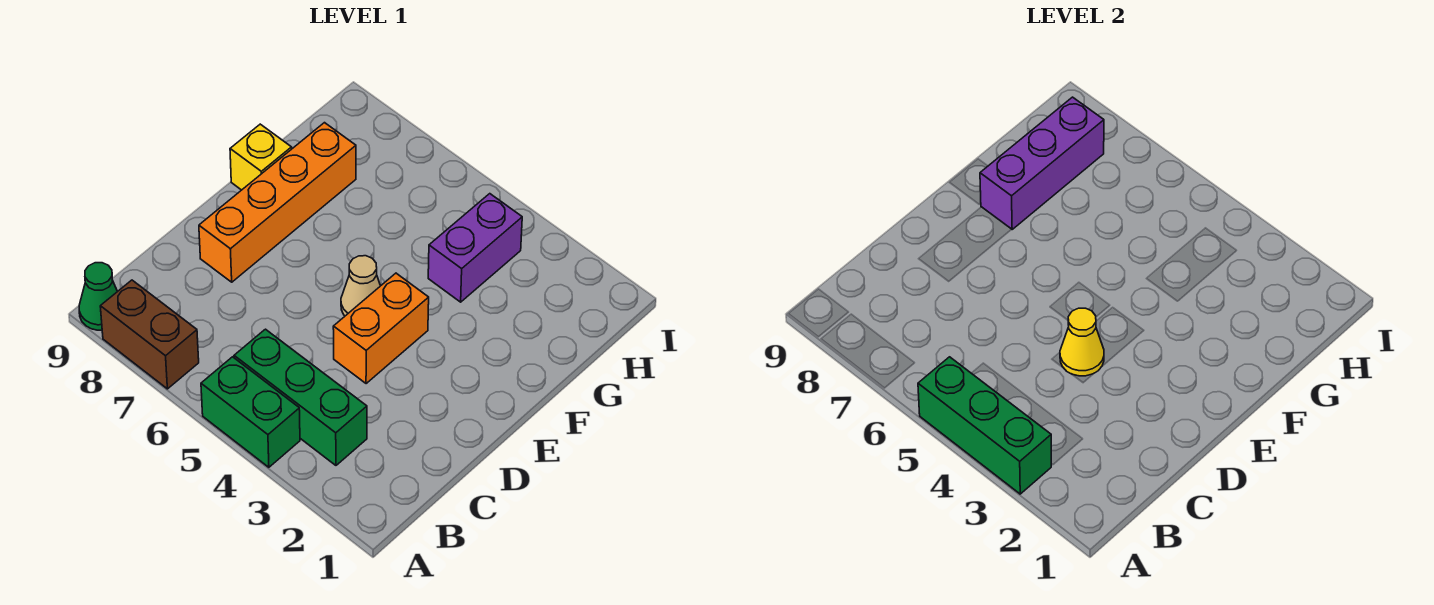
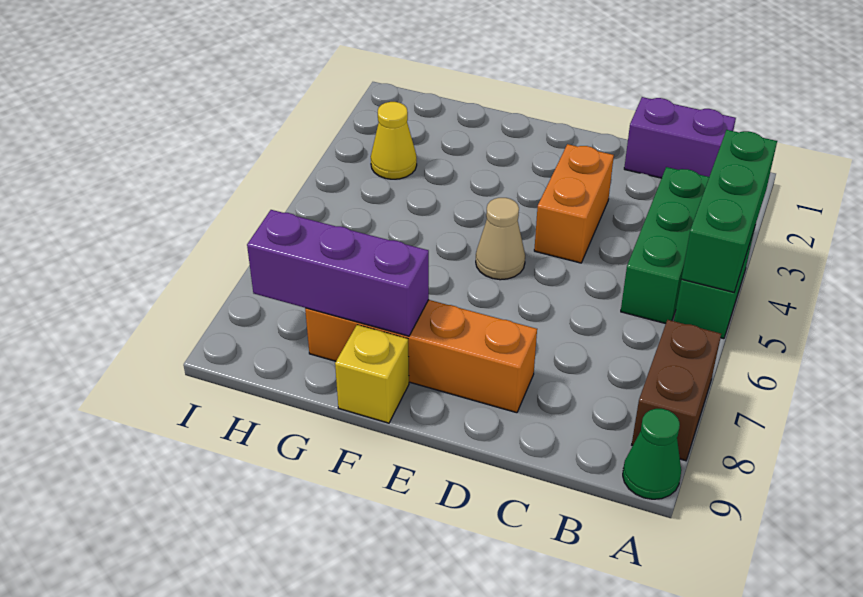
orange 1x2 brick [333,273,429,384] -> orange 1x2 brick turned to [534,144,614,263]
yellow 1x1 cone [1060,308,1104,376] -> yellow 1x1 cone moved to [371,102,417,179]
purple 1x2 brick [428,194,522,302] -> purple 1x2 brick moved to [624,97,736,178]

